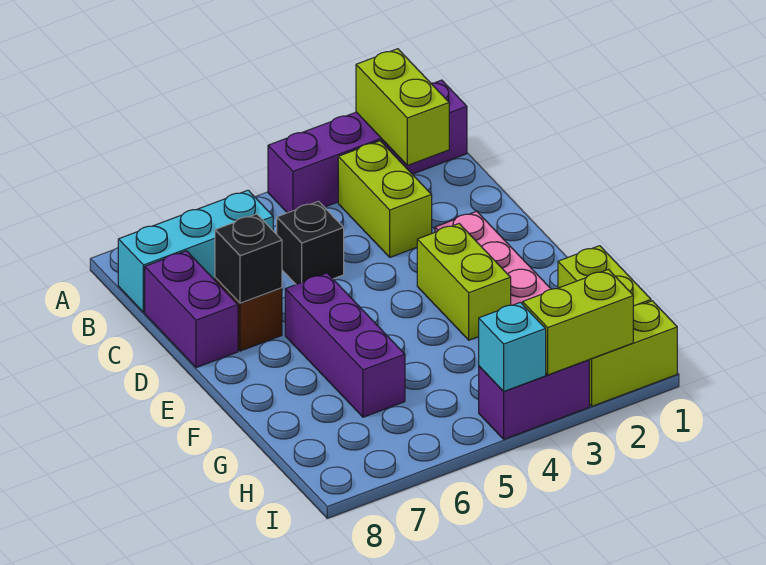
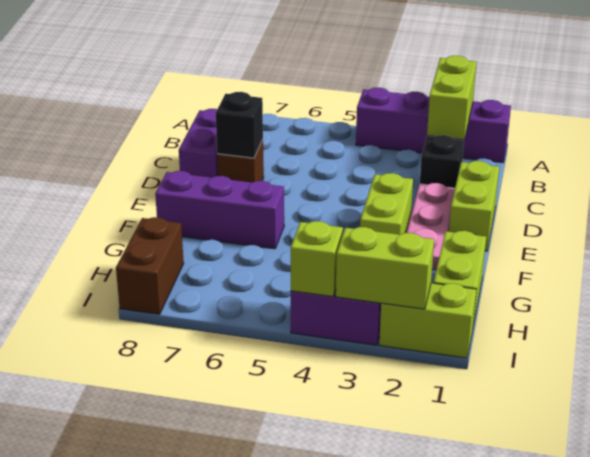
lime 1x2 brick [338,141,432,257] -> lime 1x2 brick moved to [449,161,499,251]
cyan 1x3 brick [118,190,273,312] -> none
black 1x1 brick [277,201,344,284] -> black 1x1 brick moved to [420,135,464,188]
purple 1x3 brick [285,273,405,417] -> purple 1x3 brick turned to [155,171,284,249]
none -> brown 1x2 brick [116,217,184,314]
cyan 1x1 brick [479,302,546,392] -> lime 1x1 brick [291,221,343,297]

